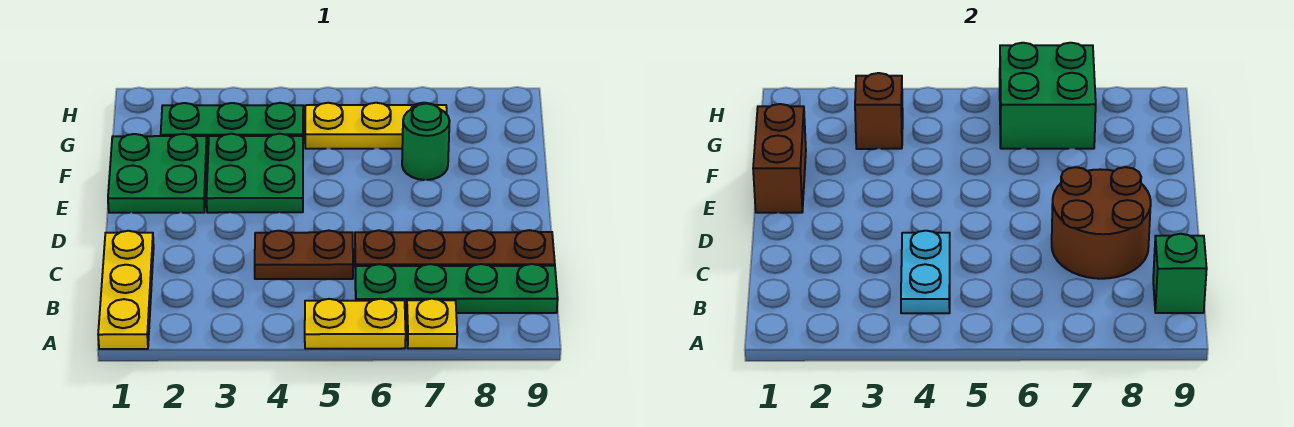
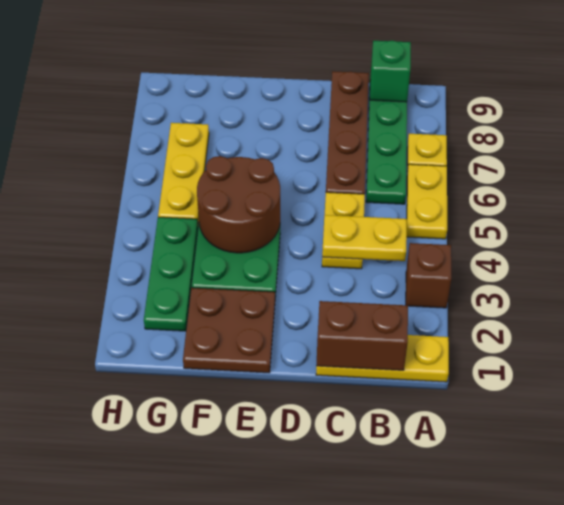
cyan 1x2 plate [901,231,950,313] -> yellow 1x2 plate [322,215,407,261]
brown 1x2 plate [255,231,353,279] -> yellow 1x2 plate [322,192,365,269]
brown 2x2 round brick [1052,167,1151,279] -> brown 2x2 round brick moved to [197,156,280,253]
green 2x2 plate [108,134,207,213] -> brown 2x2 plate [183,288,275,373]
brown 1x2 brick [753,104,806,213] -> brown 1x2 brick moved to [316,301,408,370]
green 1x1 round brick [402,104,450,180] -> none
brown 1x1 brick [855,73,903,149] -> brown 1x1 brick moved to [406,243,451,308]
green 2x2 brick [1000,43,1096,149] -> none

